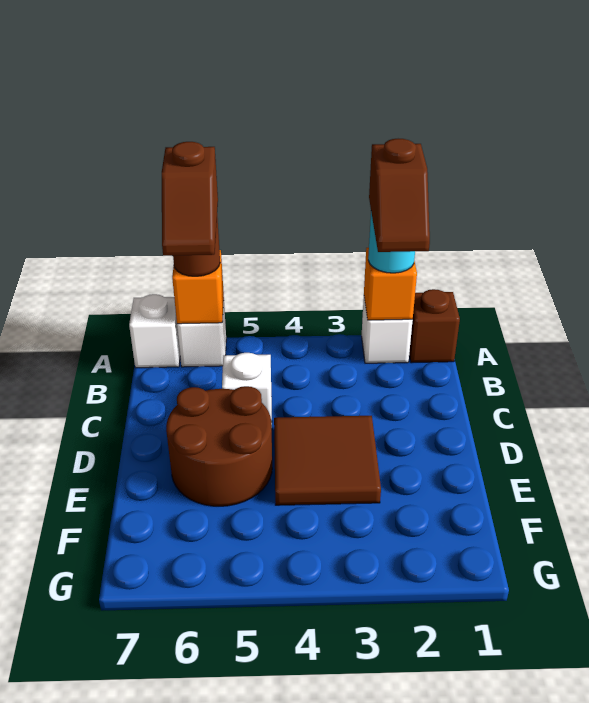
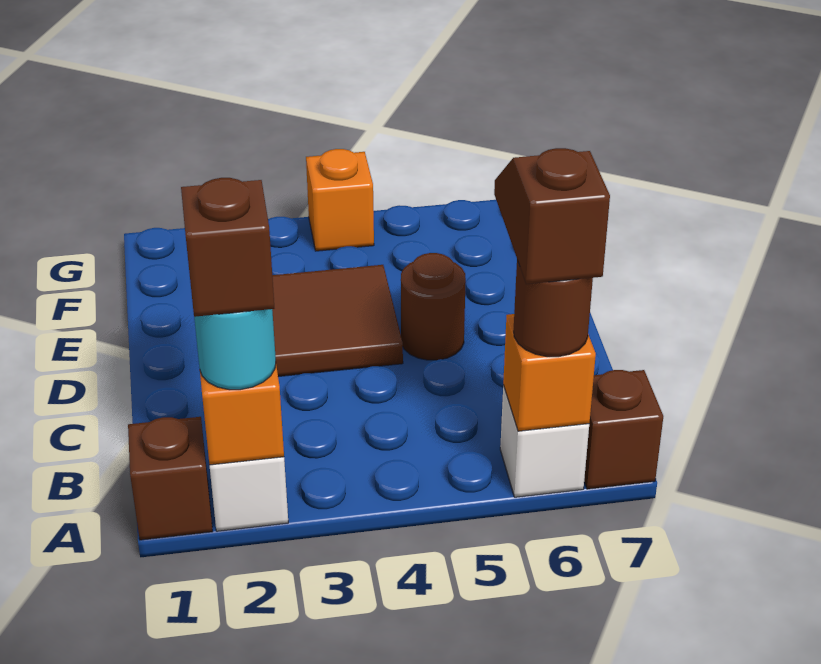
white 1x1 brick [129,294,180,368] -> brown 1x1 brick [584,370,663,489]
white 1x1 brick [222,353,272,429] -> none
brown 2x2 round brick [166,386,272,506] -> brown 1x1 round brick [401,253,466,360]
none -> orange 1x1 brick [306,149,374,251]

